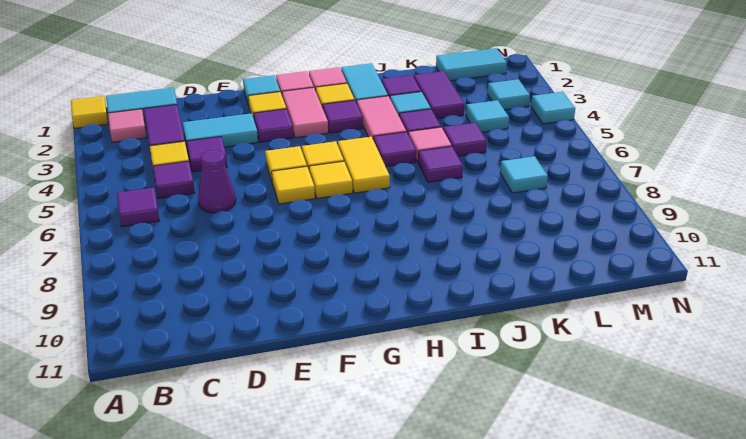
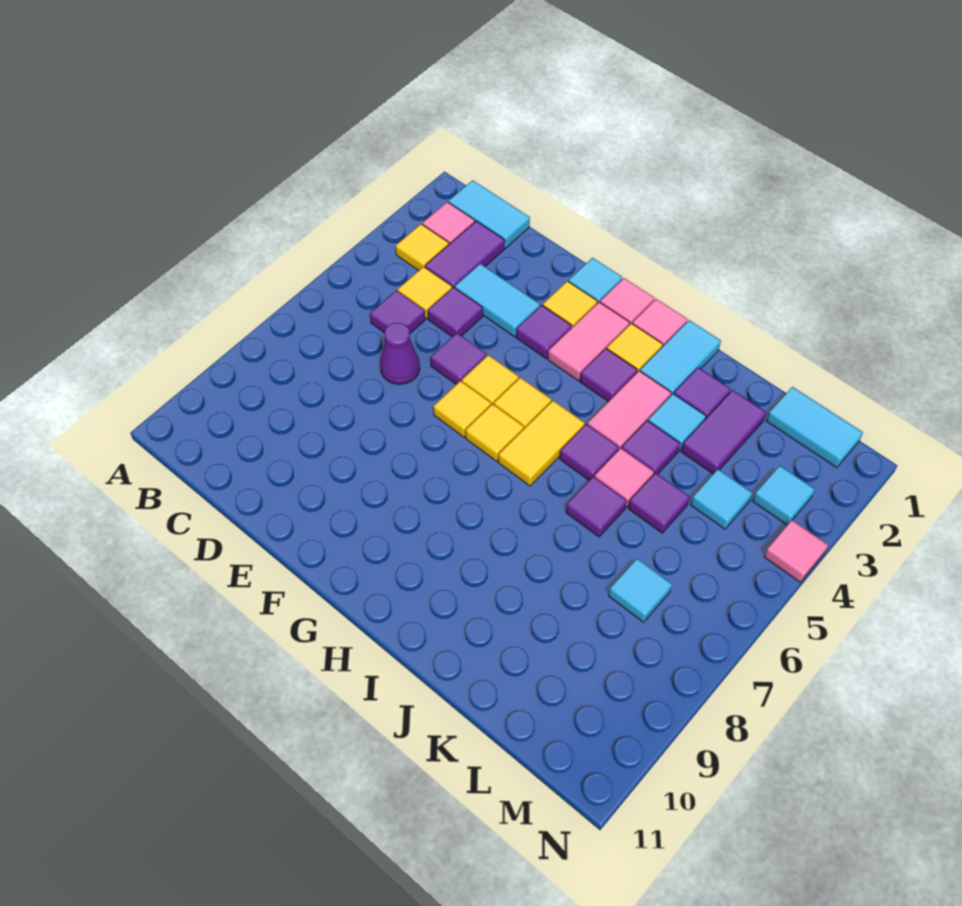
yellow 1x1 tile [71,96,108,128] -> yellow 1x1 tile moved to [396,224,449,271]
purple 1x1 tile [117,188,159,227] -> purple 1x1 tile moved to [430,333,487,384]
cyan 1x1 tile [531,92,575,124] -> pink 1x1 tile [764,520,828,582]

